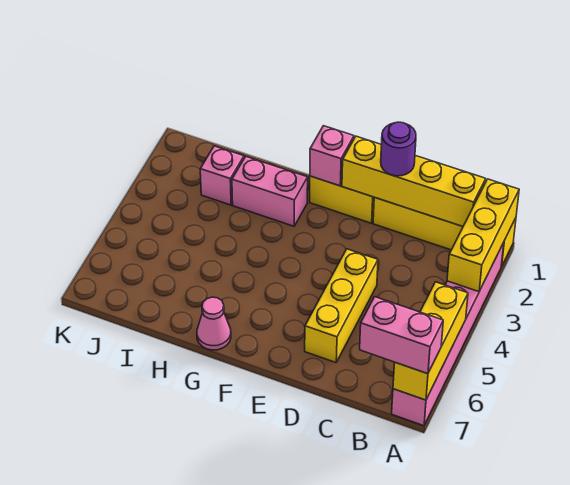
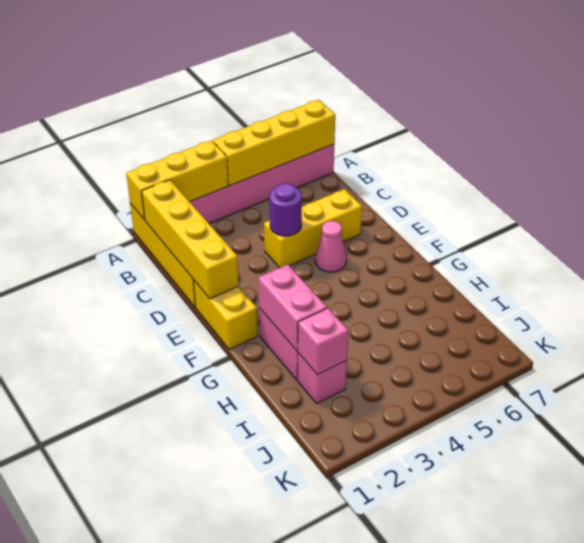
yellow 1x3 brick [393,282,468,400] -> yellow 1x4 brick [213,100,335,186]
pink 1x2 brick [360,297,443,374] -> pink 1x2 brick moved to [258,265,327,351]
purple 1x1 round brick [381,122,416,176] -> purple 1x1 round brick moved to [270,183,302,236]
pink 1x1 brick [310,126,354,186] -> pink 1x1 brick moved to [298,308,348,375]
pink 1x1 cone [197,297,231,350] -> pink 1x1 cone moved to [315,221,347,272]

